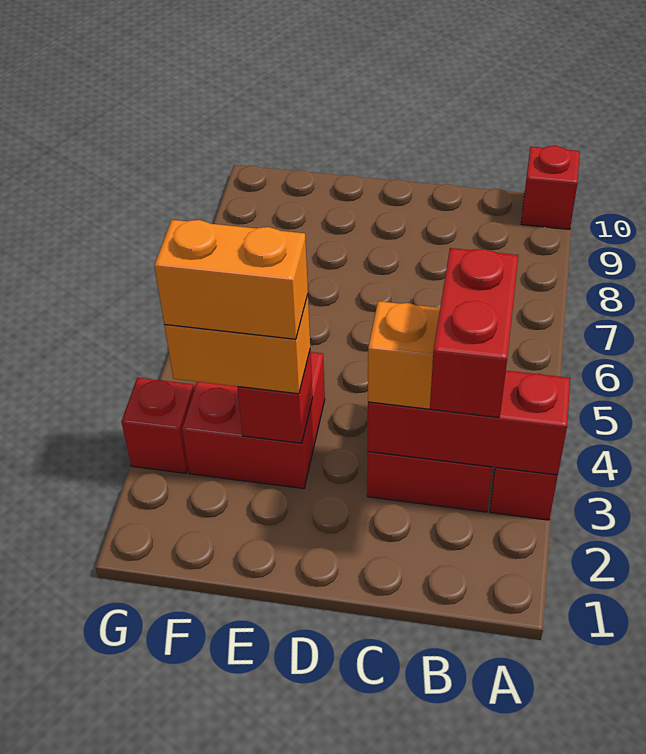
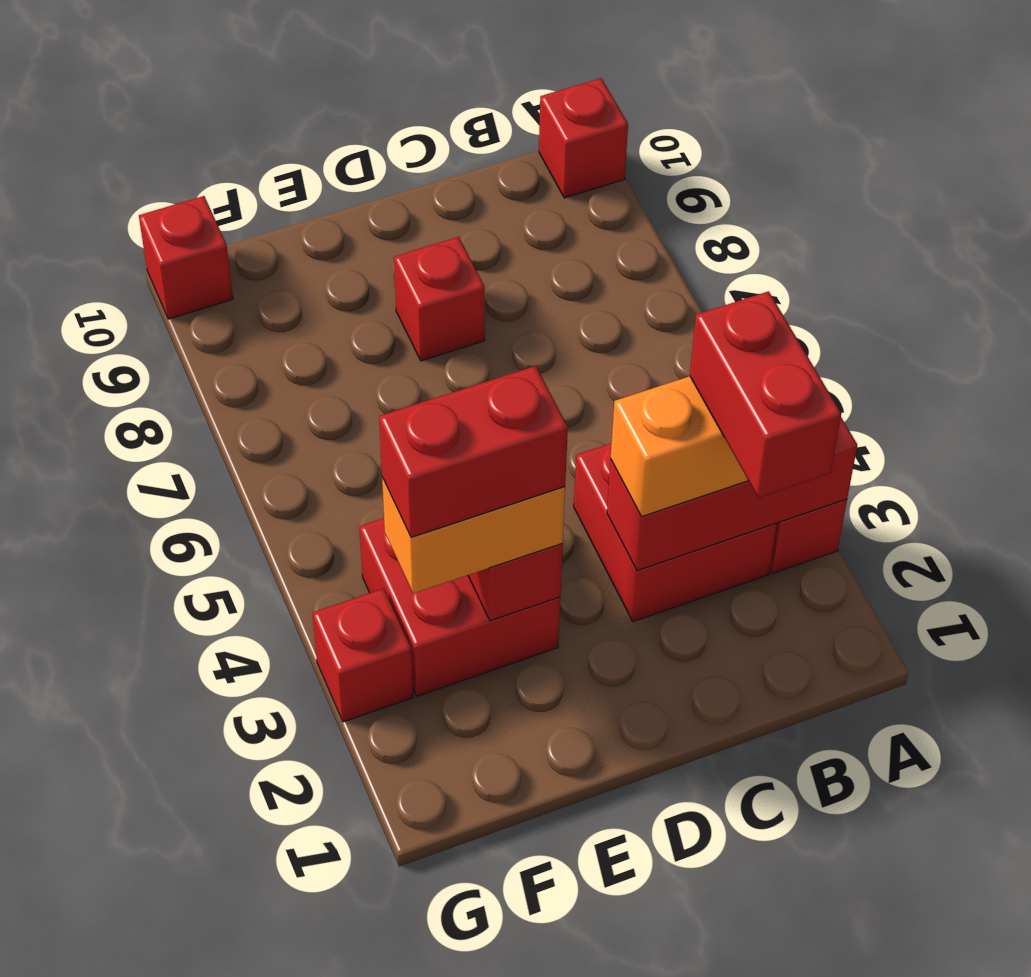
none -> red 1x1 brick [394,237,485,361]
orange 1x2 brick [154,220,308,339] -> red 1x2 brick [379,366,568,537]
none -> red 1x1 brick [139,196,233,319]

